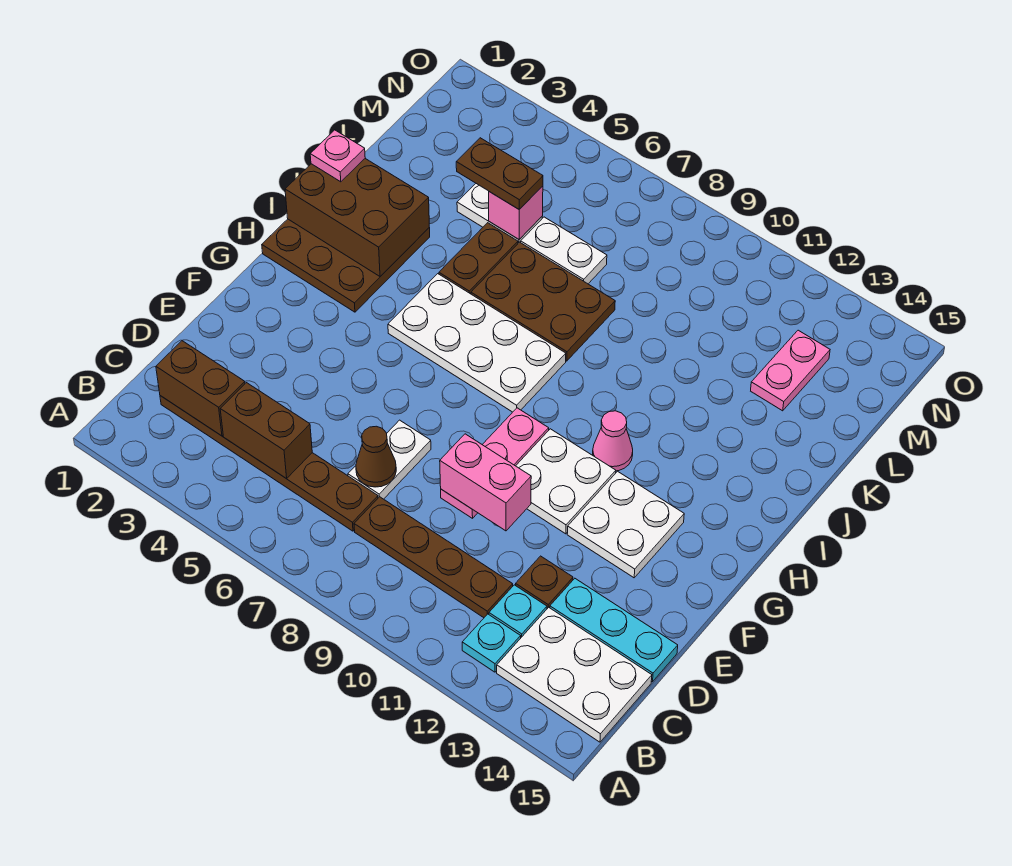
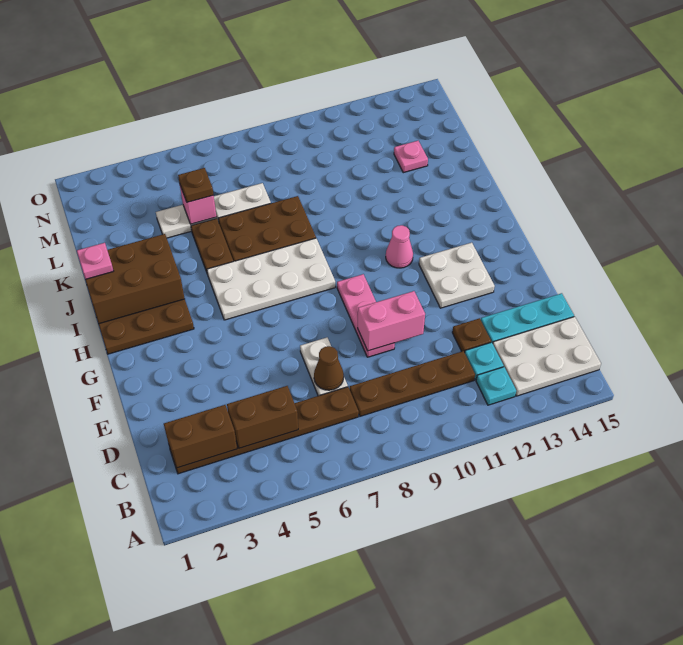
white 2x2 plate [516,429,616,534] -> none
brown 1x2 plate [456,138,543,209] -> brown 1x1 plate [178,168,214,202]
pink 1x2 plate [751,330,830,411] -> pink 1x1 plate [394,141,428,173]

